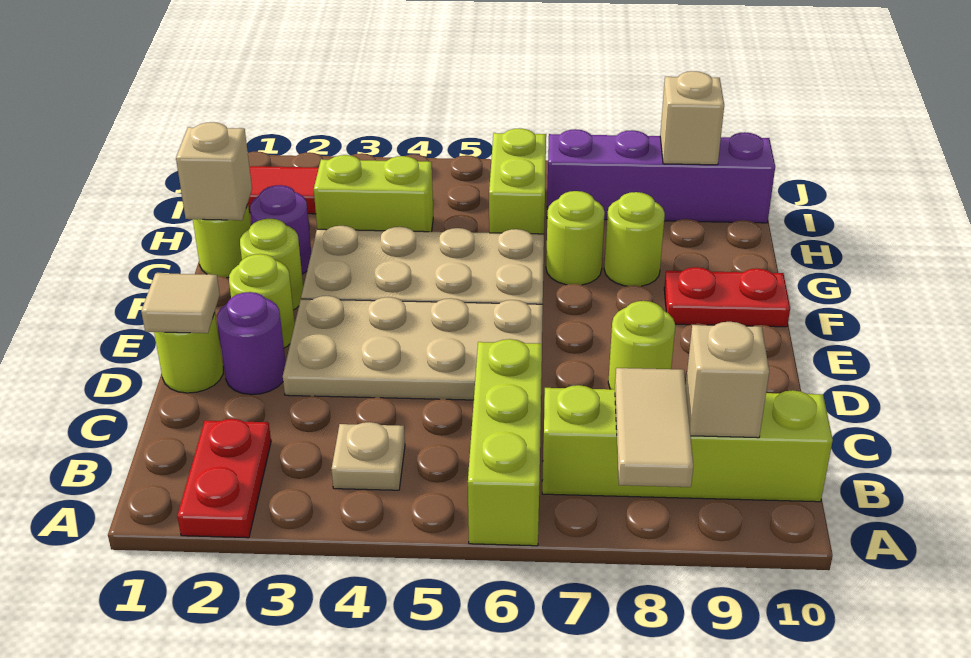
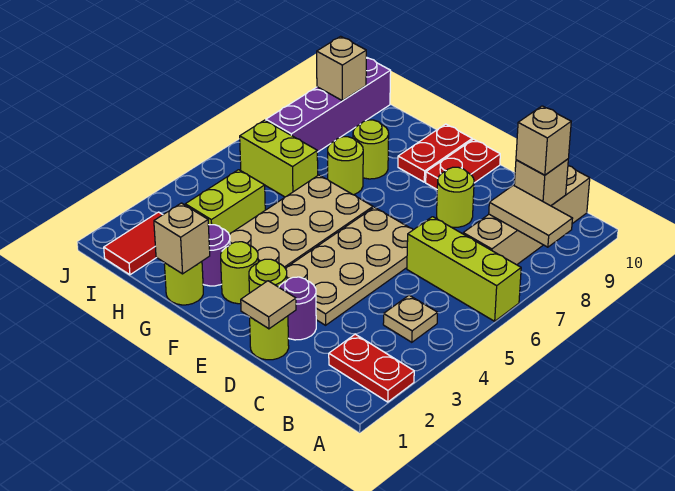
lime 1x4 brick [542,385,833,502] -> tan 1x4 brick [463,166,590,265]
none -> tan 1x1 brick [516,106,571,175]
none -> red 1x2 plate [426,139,500,189]

